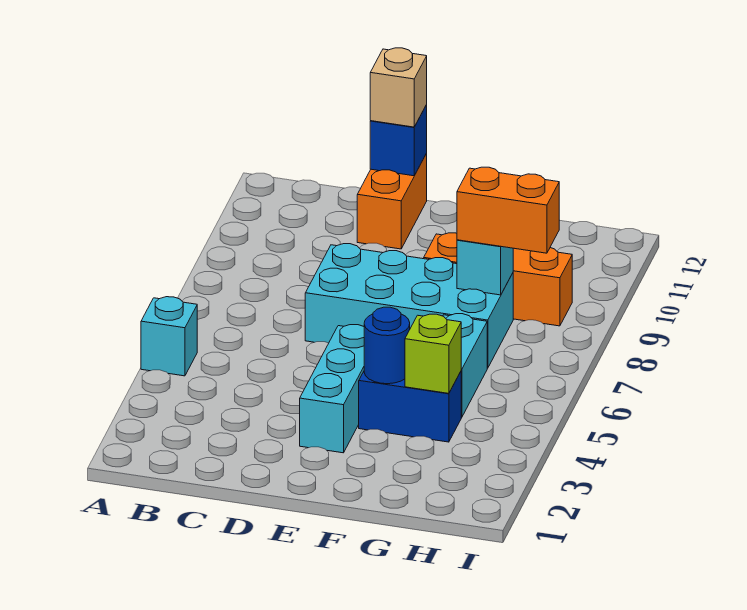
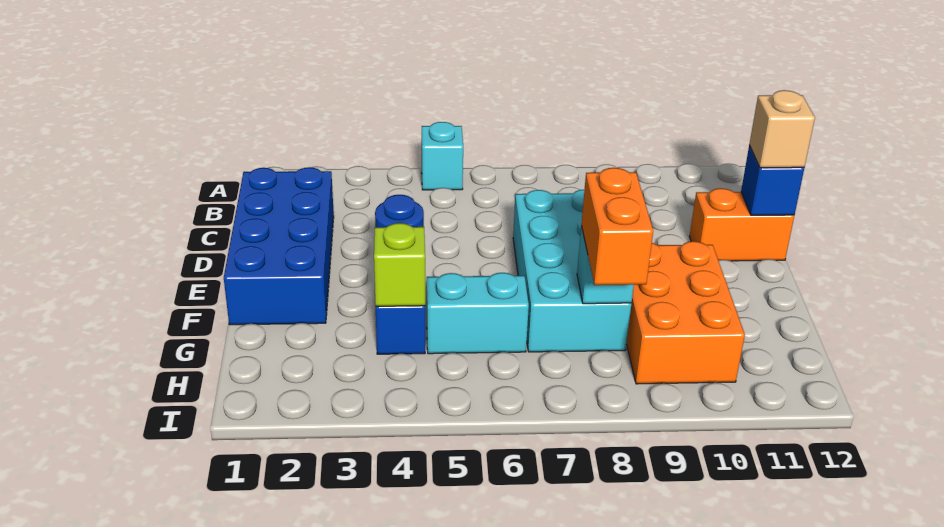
none -> blue 2x4 brick [224,167,334,325]
cyan 1x3 brick [300,325,364,453] -> none
orange 1x3 brick [424,233,572,326] -> orange 2x3 brick [627,241,745,384]

